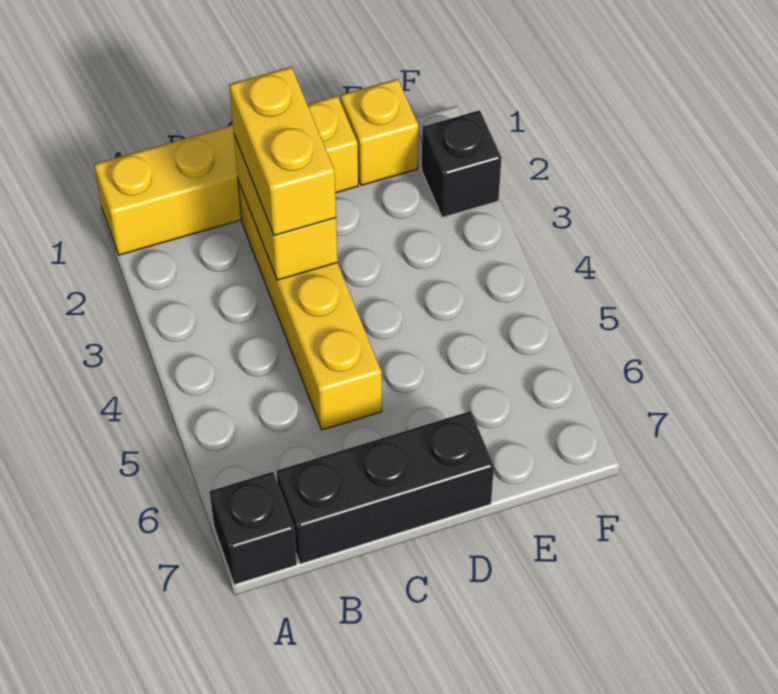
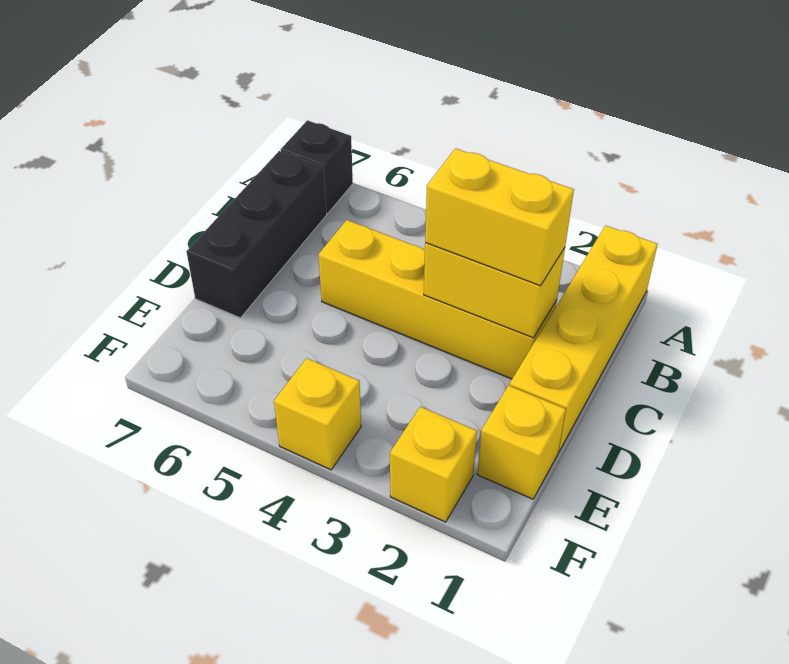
black 1x1 brick [422,110,501,217] -> yellow 1x1 brick [390,407,477,522]
none -> yellow 1x1 brick [274,358,361,470]

